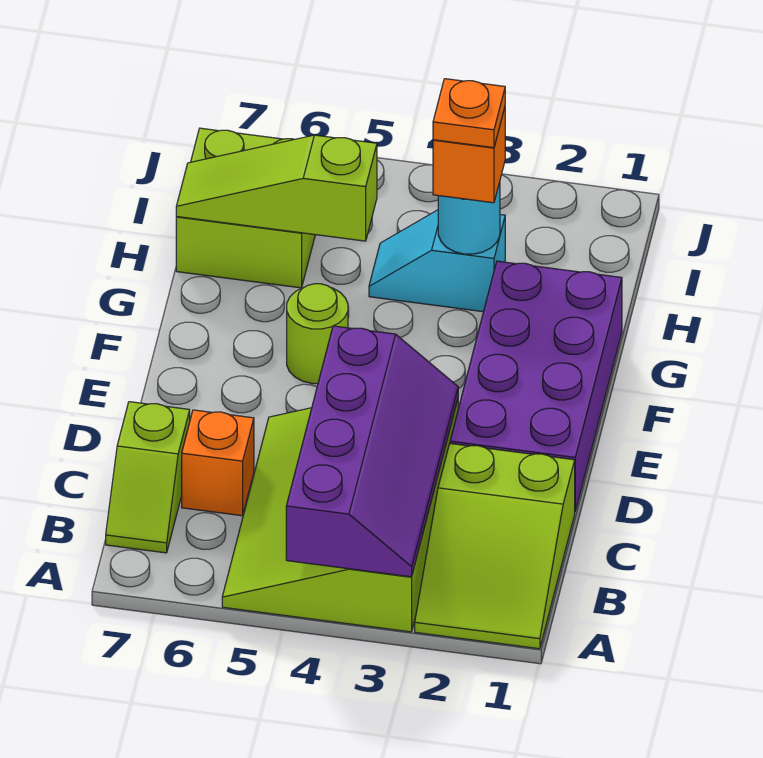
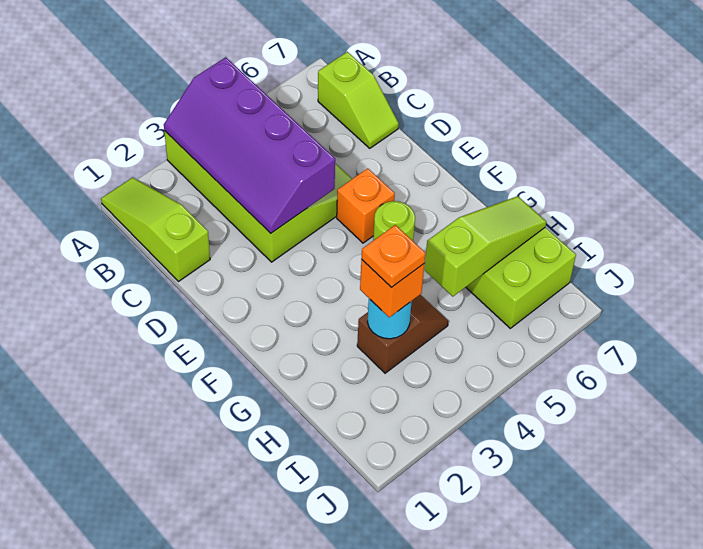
lime 2x3 slope [415,444,575,649] -> lime 1x3 slope [101,178,210,281]
lime 1x2 slope [106,402,190,553] -> lime 1x2 slope turned to [318,52,399,148]
orange 1x1 brick [182,410,254,516] -> orange 1x1 brick moved to [337,168,395,243]
purple 2x4 brick [450,261,622,511] -> none
cyan 1x2 slope [369,210,505,312] -> brown 1x2 slope [357,295,448,373]

